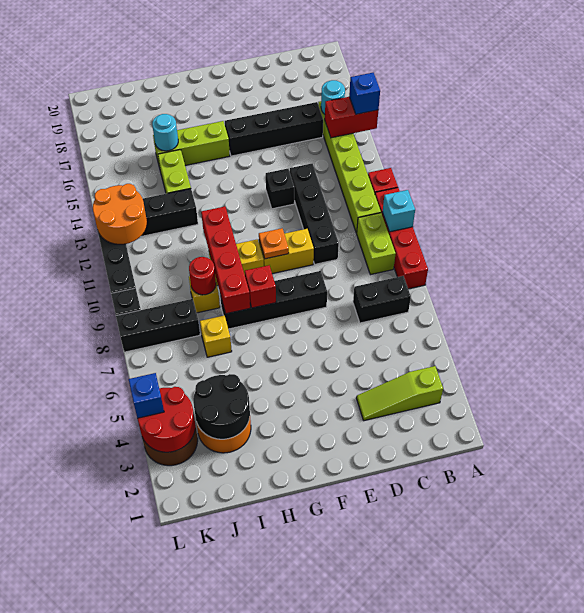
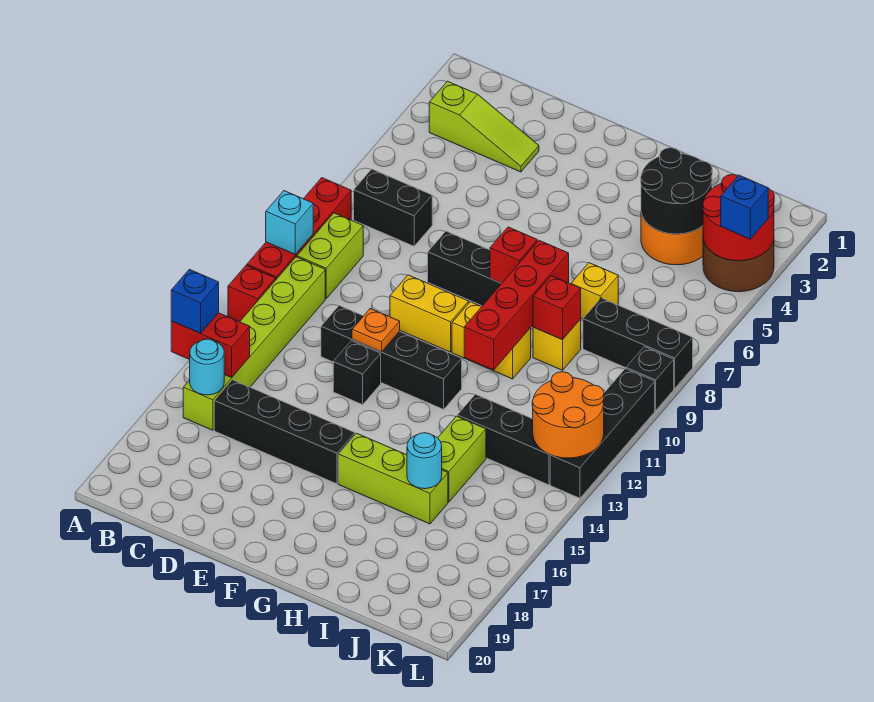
black 1x4 brick [290,164,339,264] -> black 1x4 brick turned to [321,306,462,409]
orange 1x1 plate [259,228,289,259] -> orange 1x1 plate moved to [352,309,400,352]
red 1x1 round brick [189,257,216,295] -> red 1x1 brick [533,276,581,340]

